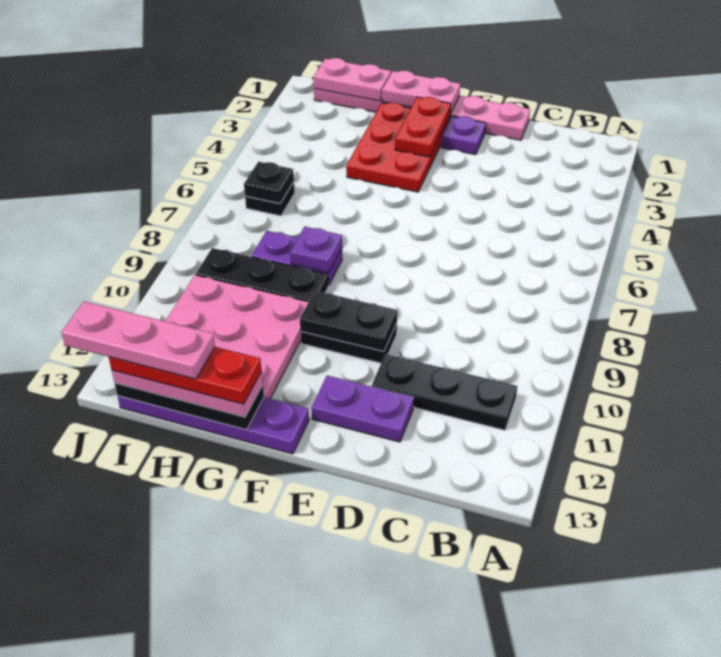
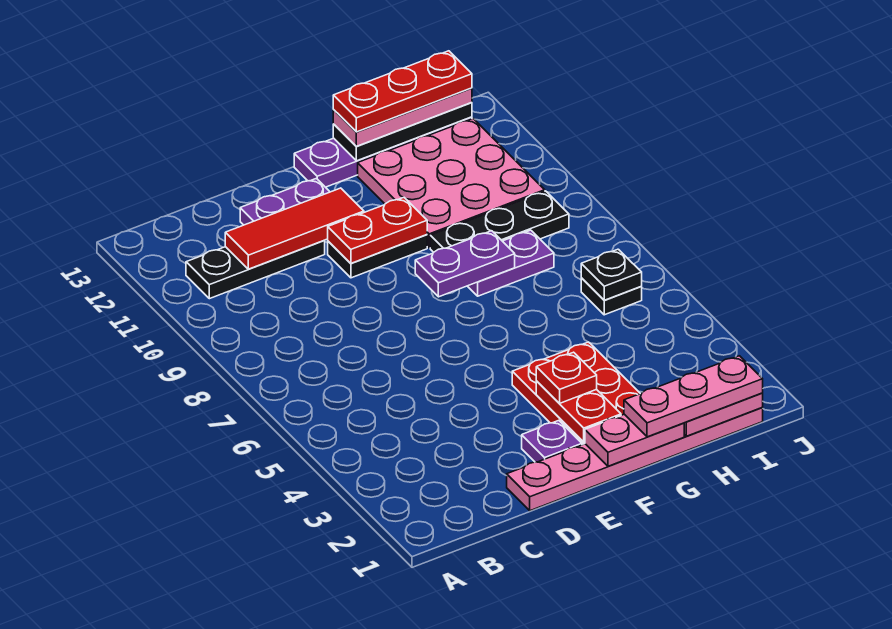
none -> red 1x3 tile [225,188,364,269]
black 1x2 plate [300,291,397,351] -> red 1x2 plate [328,198,427,263]
none -> red 1x1 plate [536,352,597,403]
purple 1x1 plate [290,227,342,273] -> purple 1x2 plate [415,231,515,297]
pink 1x3 plate [61,301,215,379] -> pink 1x3 plate moved to [624,356,763,437]

